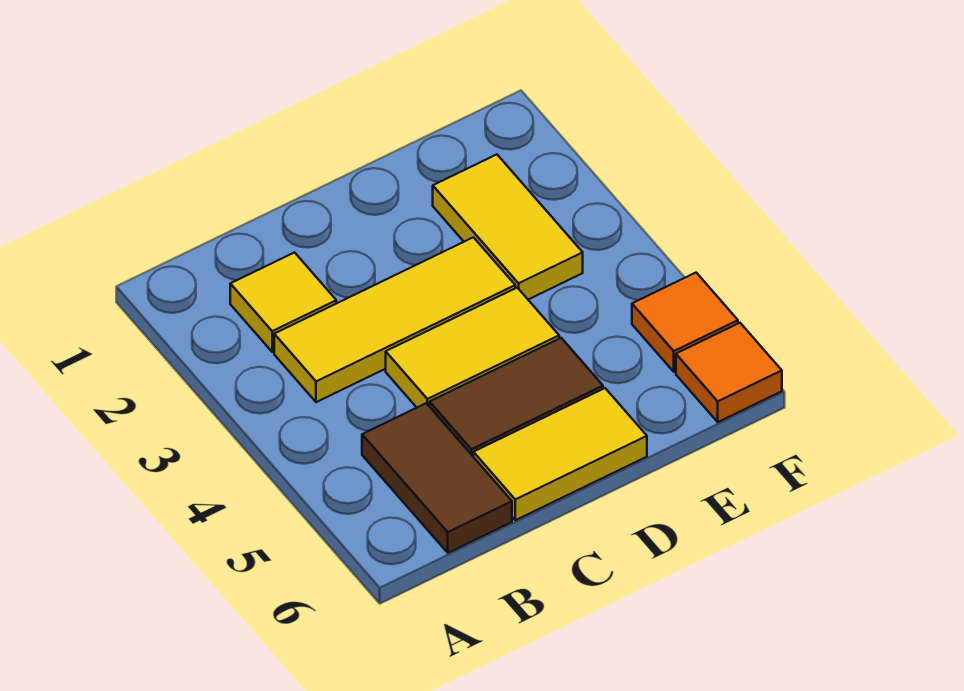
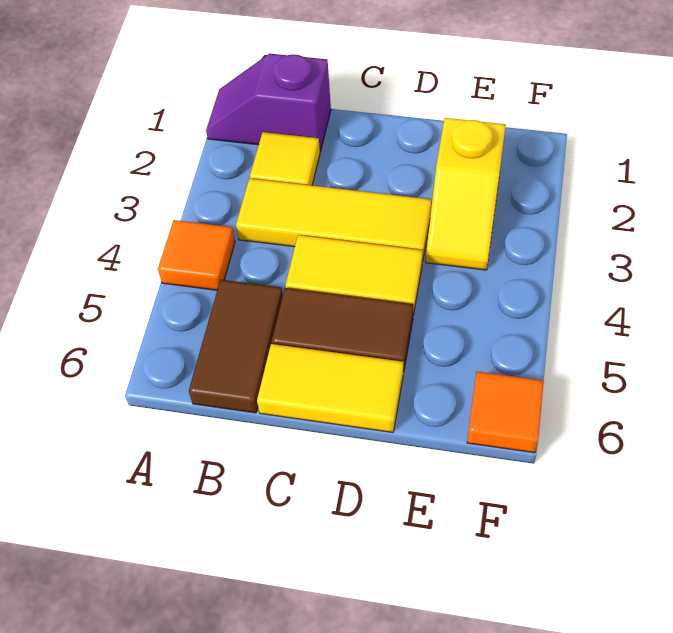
none -> purple 1x2 slope [206,53,331,151]
yellow 1x2 tile [433,155,583,299] -> yellow 1x2 slope [426,118,506,270]
orange 1x1 tile [632,273,738,372] -> orange 1x1 tile moved to [158,220,235,290]

